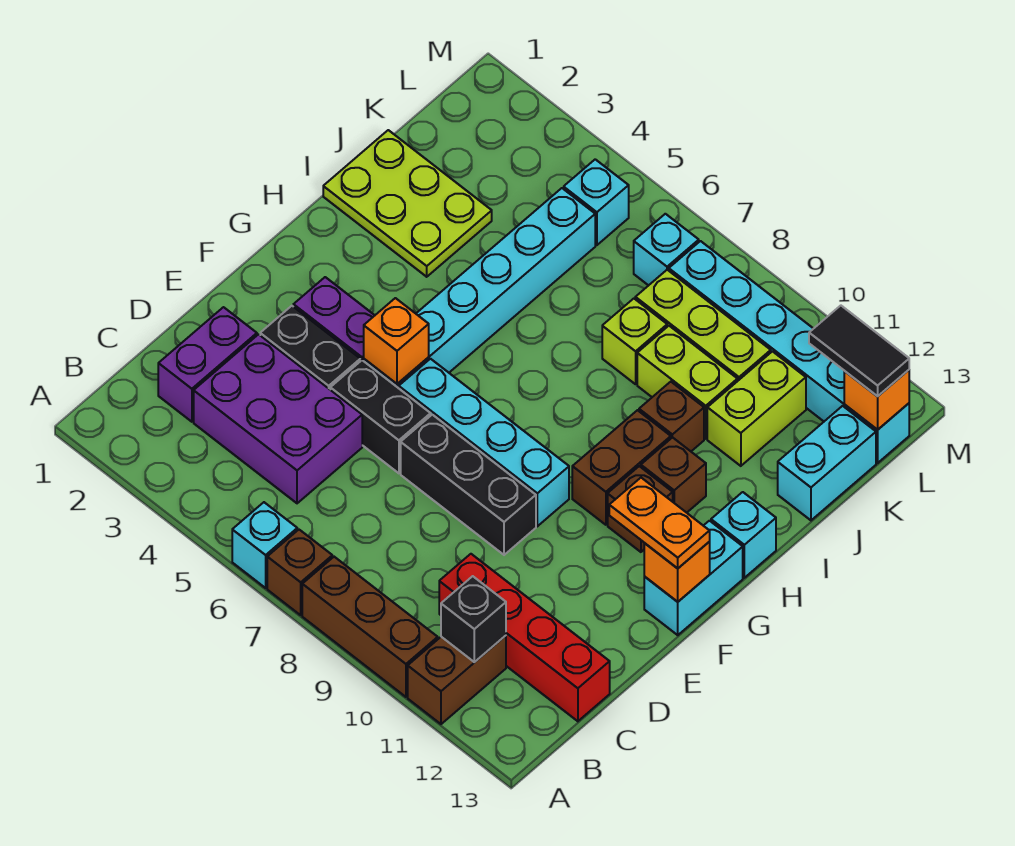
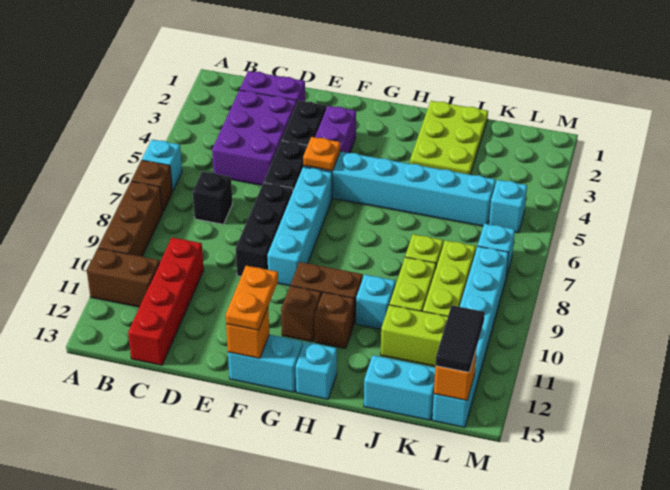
black 1x1 brick [441,576,506,662] -> black 1x1 brick moved to [193,171,233,224]
orange 1x1 brick [364,298,429,384] -> orange 1x1 plate [303,137,340,171]
brown 1x1 brick [639,382,704,451] -> cyan 1x1 brick [356,274,396,329]

